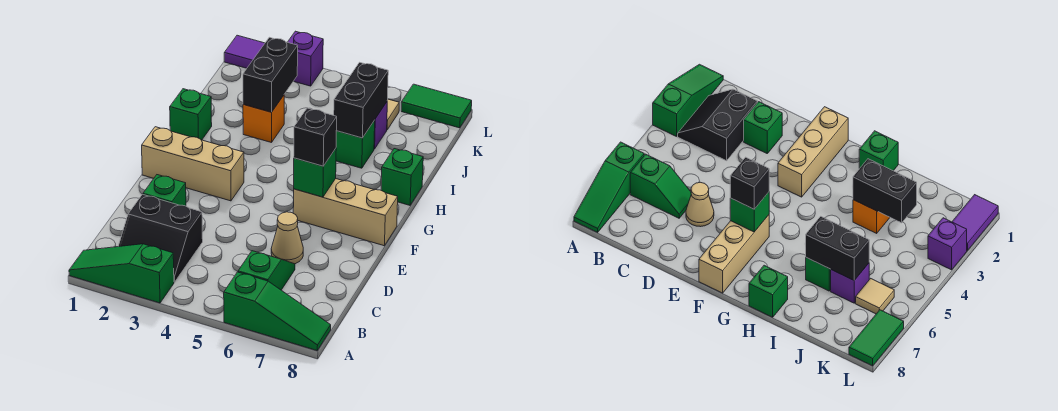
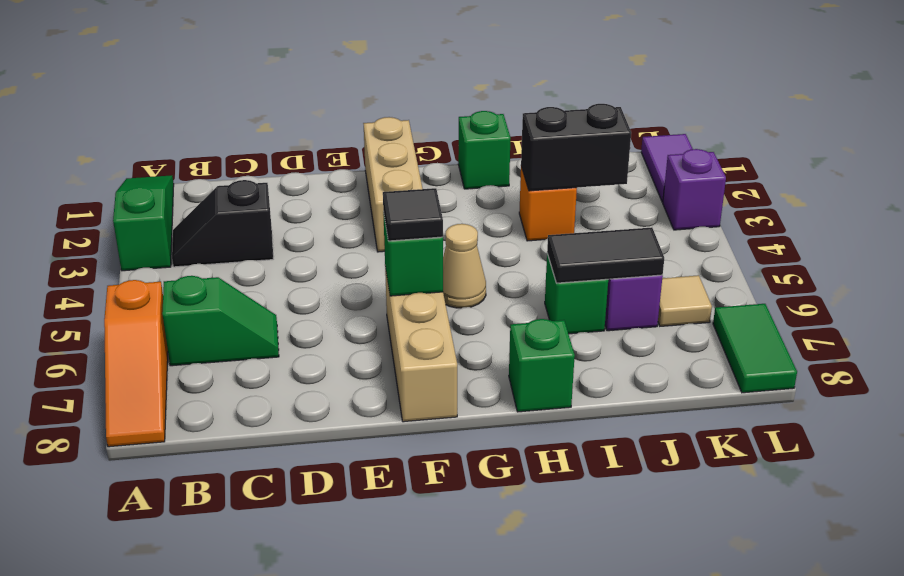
green 1x3 slope [224,272,331,351] -> orange 1x3 slope [104,280,168,447]
black 2x2 slope [118,194,203,282] -> black 1x2 slope [172,180,273,267]
green 1x1 brick [143,175,186,206] -> none
tan 1x1 cone [271,212,303,264] -> tan 1x1 cone moved to [443,224,486,308]
black 1x1 brick [294,108,337,166] -> black 1x1 tile [383,188,443,241]
black 1x2 brick [334,62,388,138] -> black 1x2 tile [547,227,664,283]

